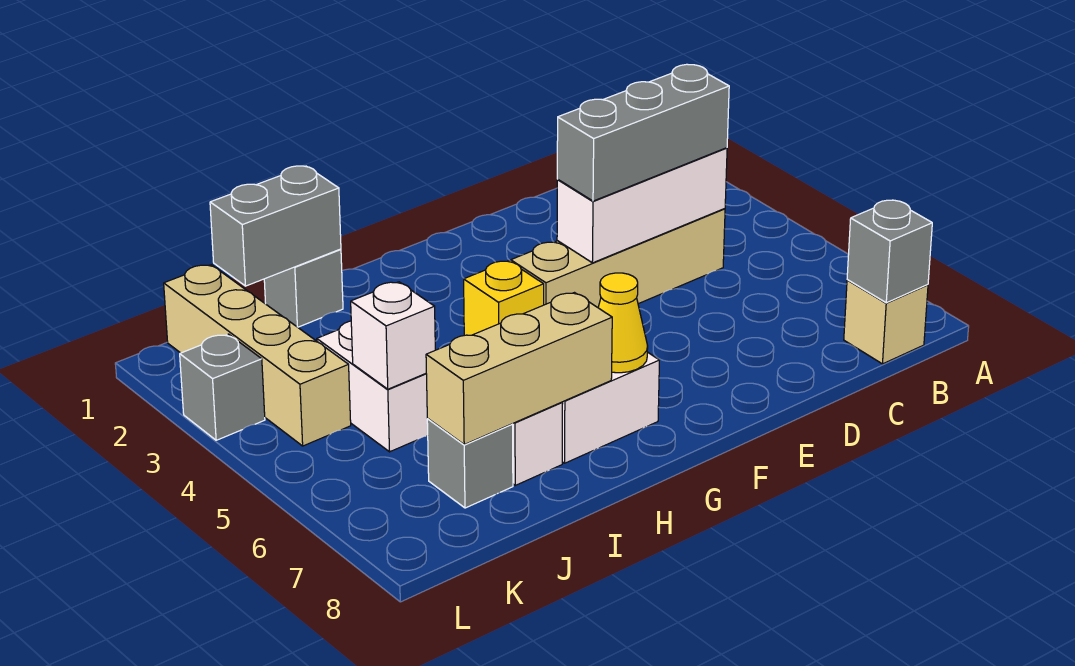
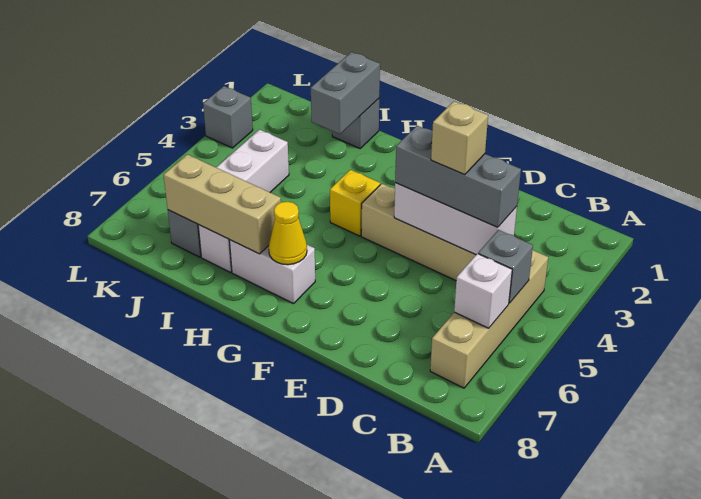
tan 1x1 brick [844,280,928,364] -> tan 1x1 brick moved to [431,101,488,175]
grey 1x1 brick [847,200,932,303] -> grey 1x1 brick moved to [478,230,533,303]
grey 1x2 brick [210,166,341,286] -> grey 1x2 brick turned to [311,52,380,134]
white 1x1 brick [351,282,435,389] -> white 1x1 brick moved to [454,254,512,328]
tan 1x4 brick [164,265,351,446] -> tan 1x4 brick moved to [430,250,548,388]

